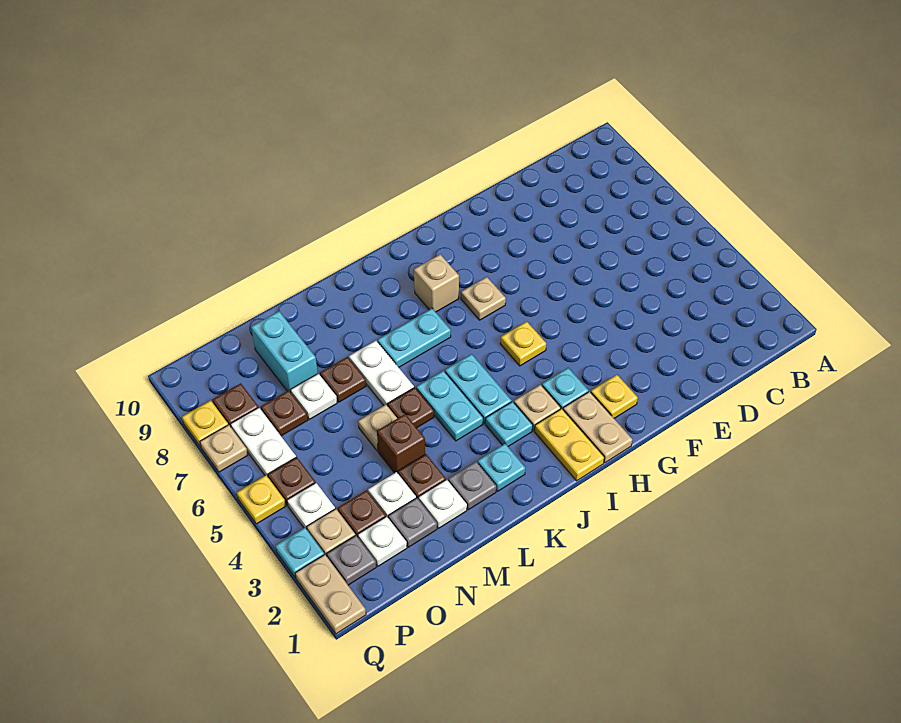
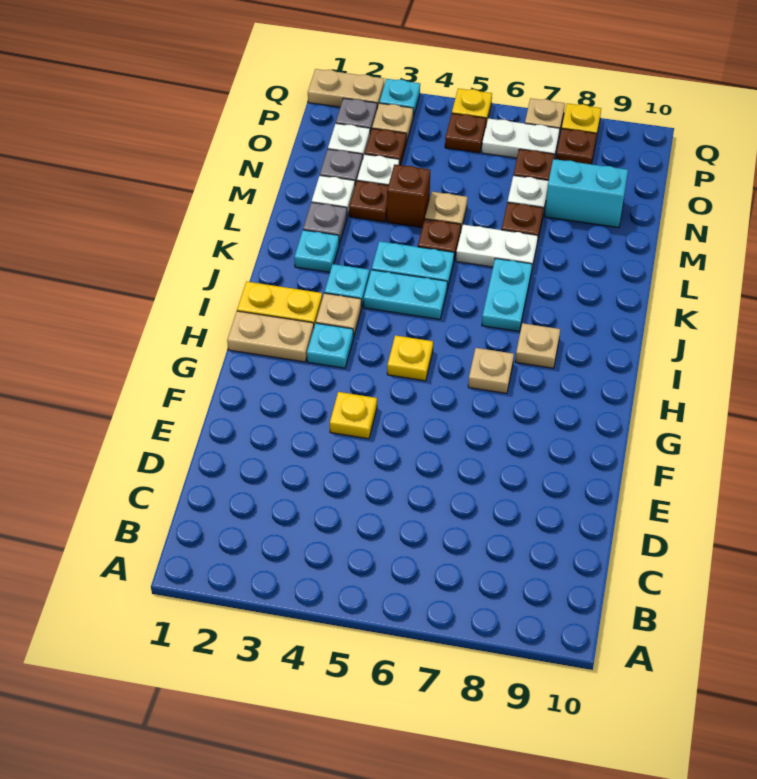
yellow 1x1 plate [591,375,638,418] -> yellow 1x1 plate moved to [330,392,377,439]
tan 1x1 brick [414,254,459,312] -> tan 1x1 plate [515,323,560,368]
white 1x1 plate [287,483,335,529] -> none

